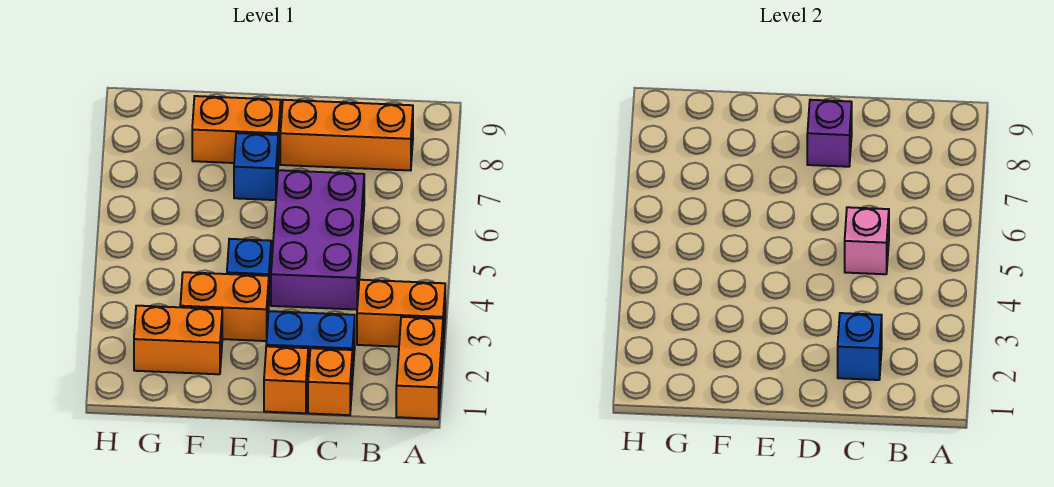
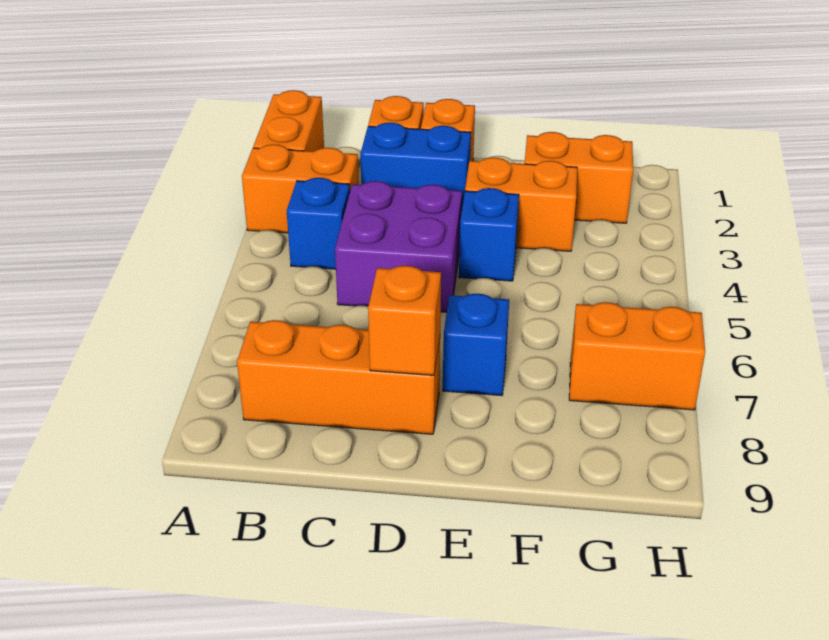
blue 1x1 brick [838,313,882,380] -> blue 1x1 brick moved to [287,178,350,269]
purple 2x3 brick [271,170,364,310] -> purple 2x2 brick [335,181,462,312]
pink 1x1 brick [845,207,889,274] -> none
purple 1x1 brick [807,100,852,167] -> orange 1x1 brick [368,266,441,375]
orange 1x2 brick [192,96,281,163] -> orange 1x2 brick moved to [569,302,705,410]

